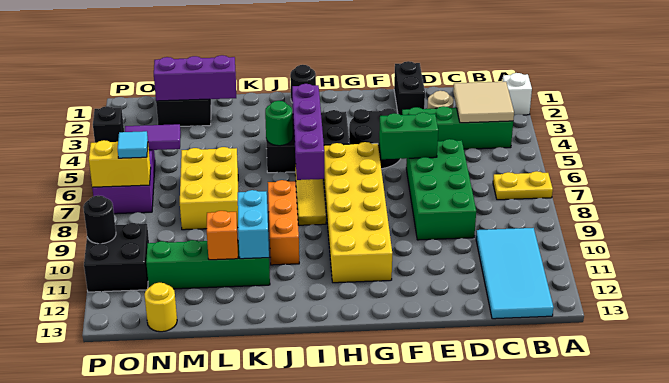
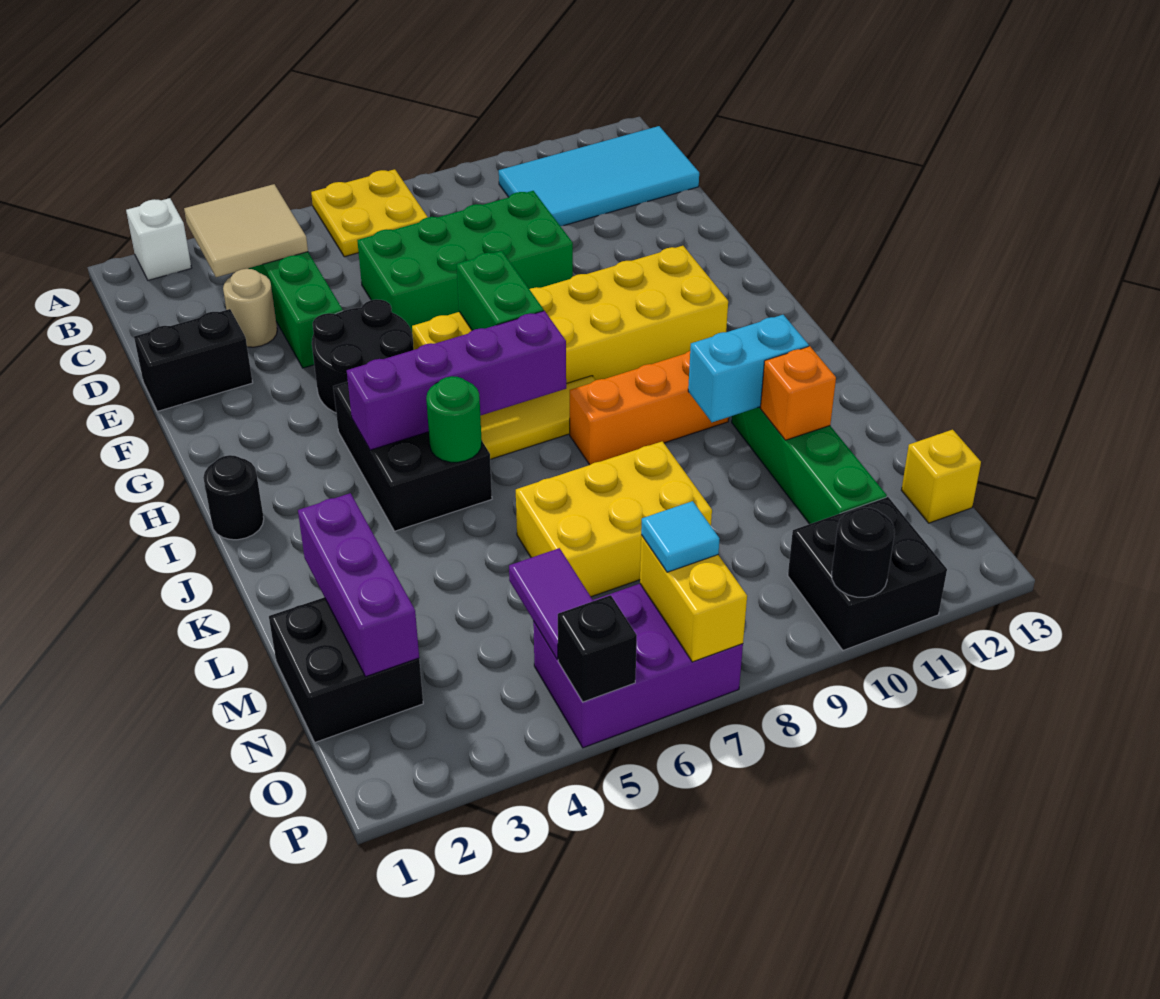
yellow 1x2 plate [493,171,553,200] -> yellow 2x2 plate [311,169,427,257]
green 1x2 brick [379,112,438,159] -> green 1x2 brick moved to [457,251,544,331]
yellow 1x1 round brick [144,283,177,332] -> yellow 1x1 brick [901,430,981,523]

